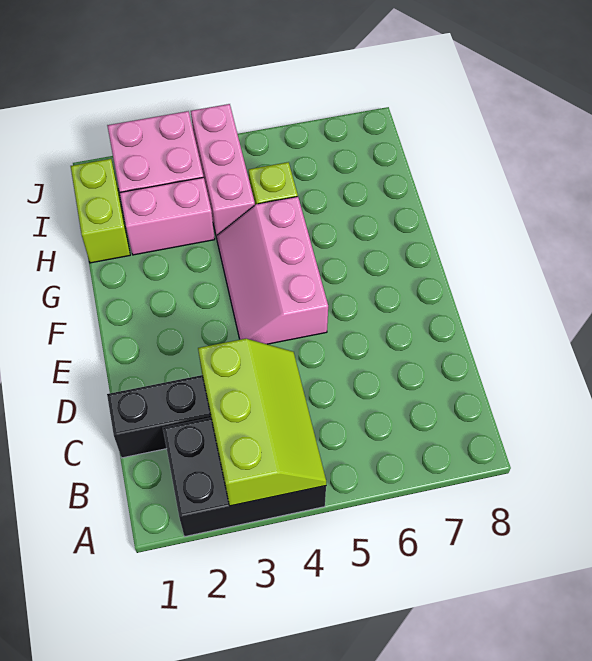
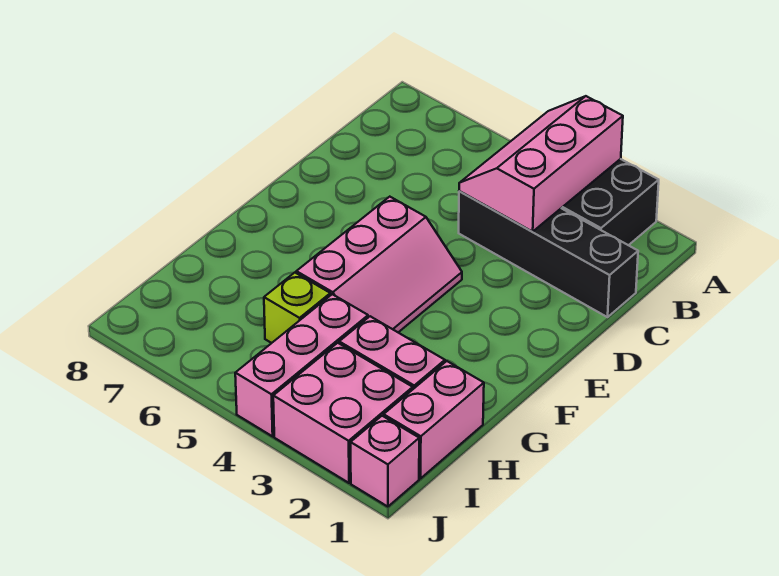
lime 2x3 slope [198,339,326,506] -> pink 2x3 slope [459,96,623,232]
lime 1x2 brick [71,159,130,263] -> pink 1x2 brick [384,361,484,478]
none -> pink 1x1 brick [351,416,419,507]

